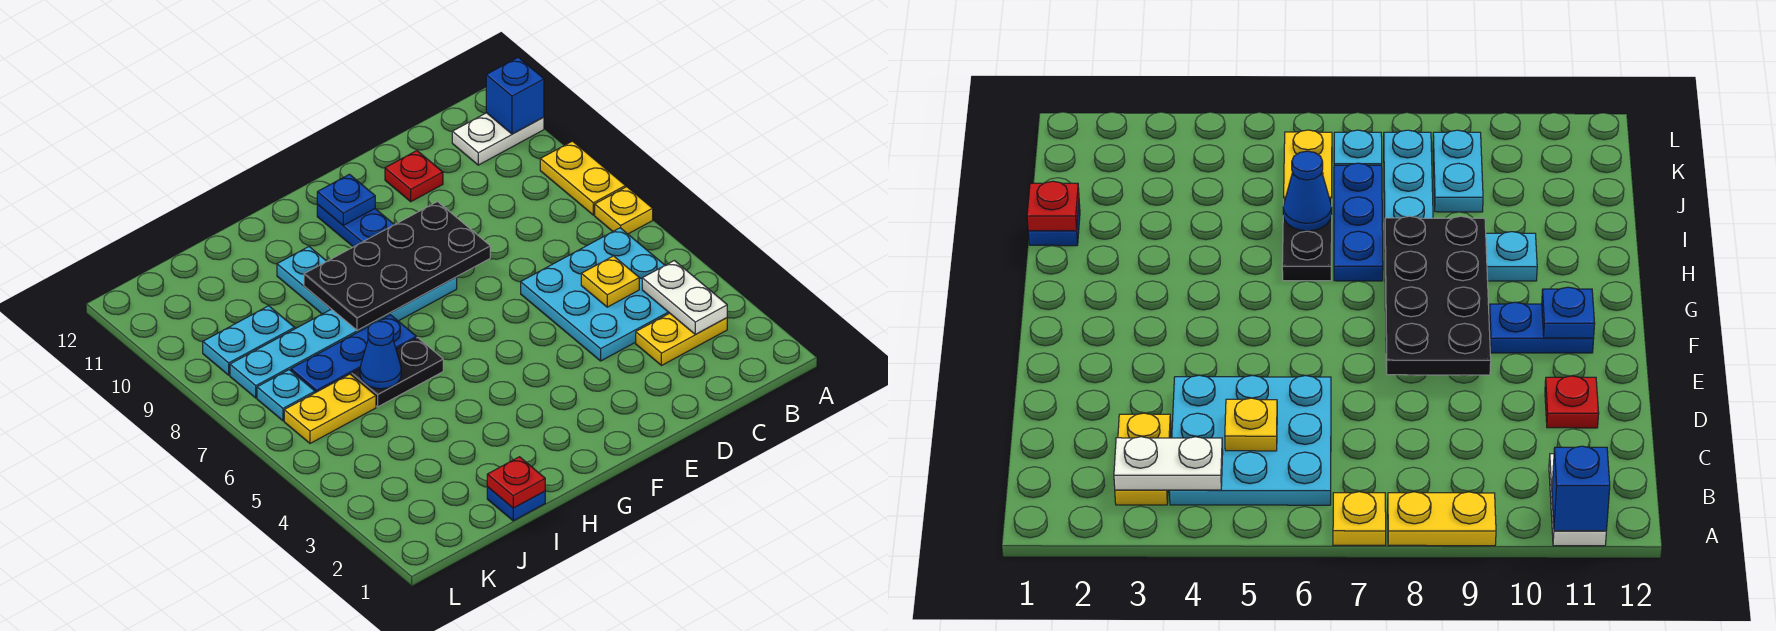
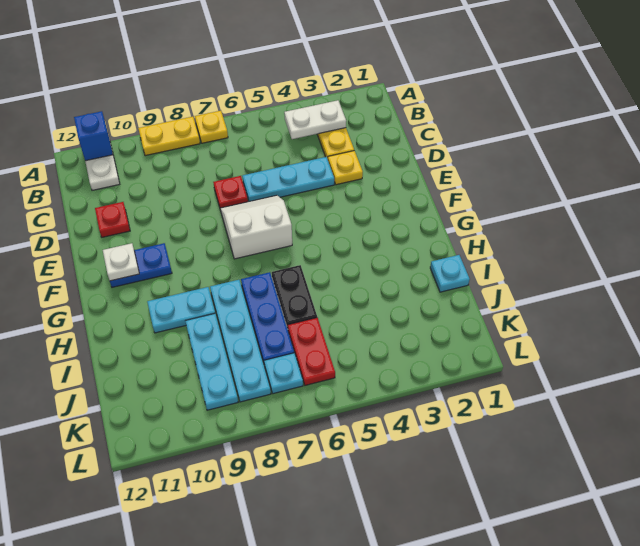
cyan 3x3 plate [521,228,669,361] -> cyan 1x3 plate [242,157,334,201]
yellow 1x1 plate [581,256,639,307] -> yellow 1x1 plate moved to [328,151,363,185]
none -> white 2x2 slope [220,195,292,259]
black 2x4 plate [304,202,490,330] -> none
cyan 1x6 plate [230,277,457,398] -> cyan 1x4 plate [210,280,271,402]
blue 1x1 plate [317,174,375,225] -> white 1x1 plate [103,243,139,281]
blue 1x1 plate [487,487,545,521] -> cyan 1x1 plate [430,255,470,292]
red 1x1 plate [487,457,545,508] -> red 1x1 plate moved to [213,176,248,210]
blue 1x1 cone [360,321,401,389] -> none
yellow 1x2 plate [284,374,376,443] -> red 1x2 plate [288,318,335,385]
cyan 1x2 plate [203,306,295,375] -> cyan 1x3 plate [185,313,238,410]

